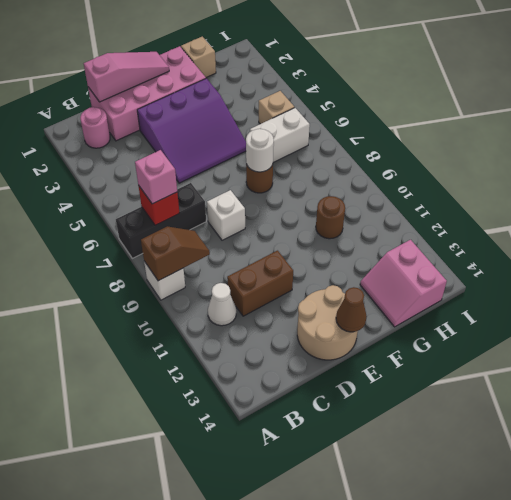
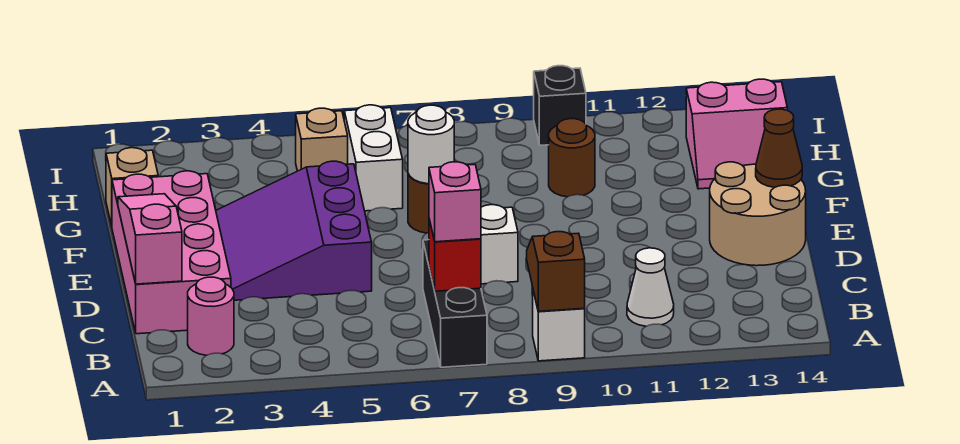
brown 1x2 brick [227,251,293,316] -> none
purple 3x3 slope [137,78,246,183] -> purple 3x3 slope turned to [216,161,372,300]
none -> black 1x1 brick [534,66,586,145]

